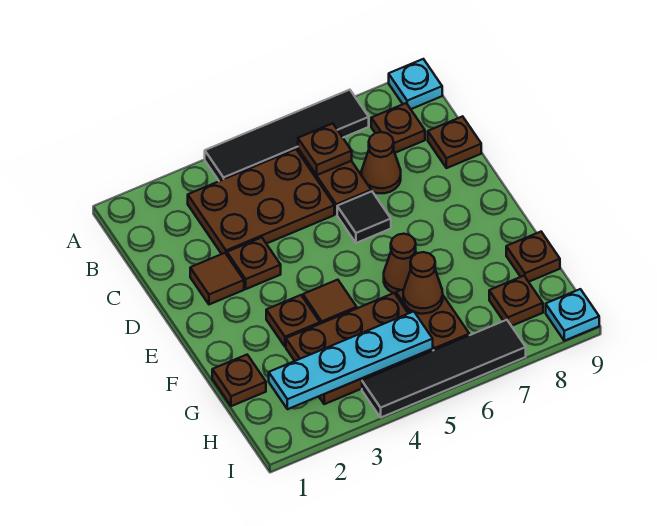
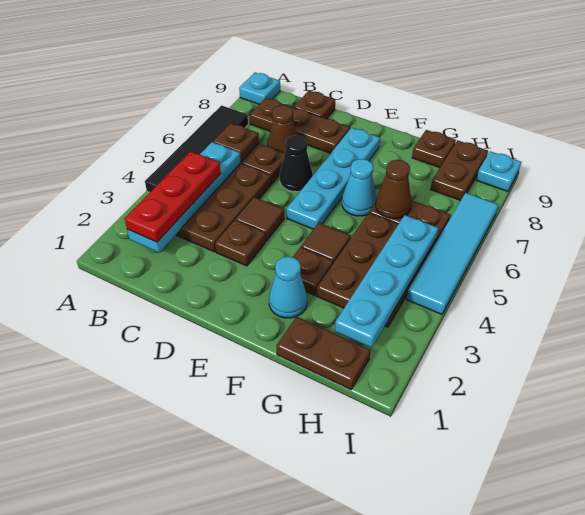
none -> cyan 1x4 plate [127,142,241,253]
none -> red 1x3 plate [124,151,221,242]
brown 1x1 plate [371,103,425,153] -> brown 1x3 plate [250,98,350,153]
brown 1x1 tile [190,253,244,304] -> brown 1x1 tile moved to [236,197,284,241]
black 1x1 tile [337,191,391,243] -> black 1x1 cone [280,135,313,192]
none -> cyan 1x4 plate [287,128,380,229]
none -> cyan 1x1 cone [269,257,307,318]
brown 1x1 cone [384,234,416,294] -> cyan 1x1 cone [342,159,376,216]
brown 1x1 plate [212,355,266,406] -> brown 1x2 plate [276,317,371,390]
brown 1x1 plate [489,276,543,326] -> brown 1x2 plate [431,140,488,201]
black 1x4 tile [362,320,526,417] -> cyan 1x4 tile [407,193,498,314]

